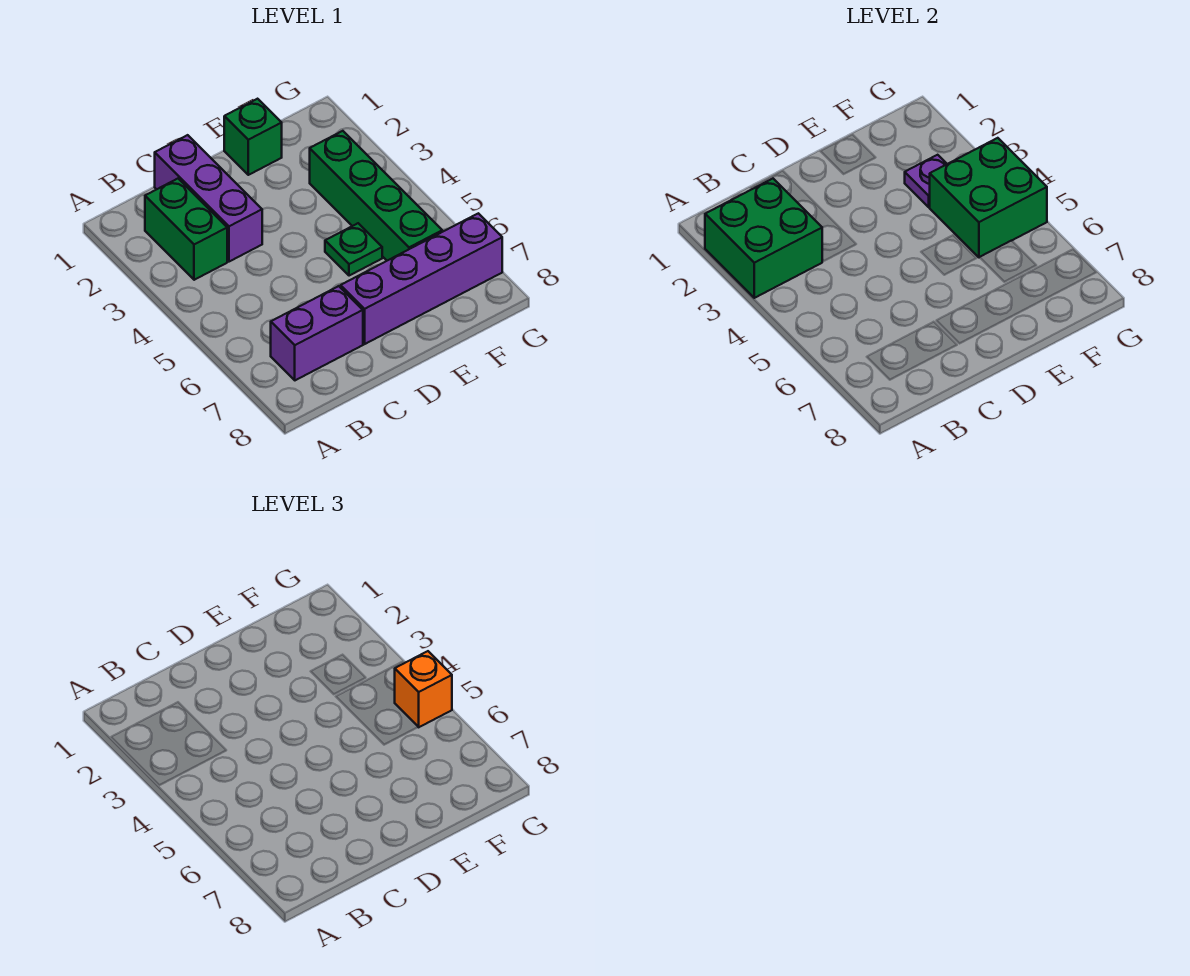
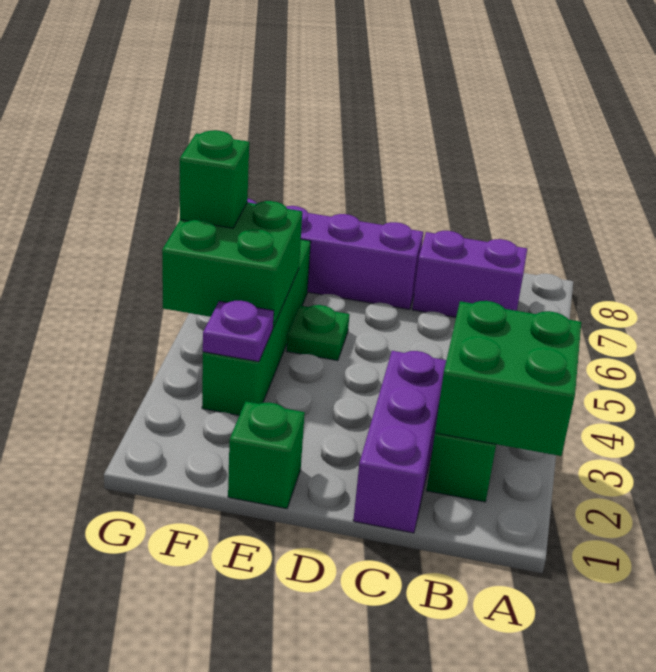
orange 1x1 brick [395,651,452,727] -> green 1x1 brick [180,130,249,228]

